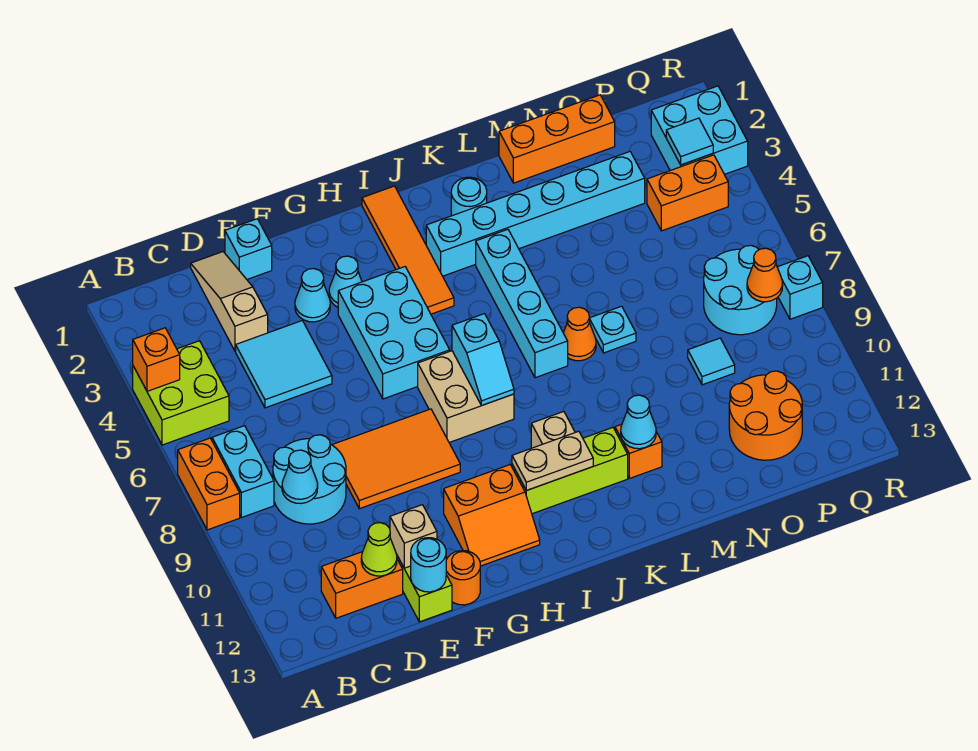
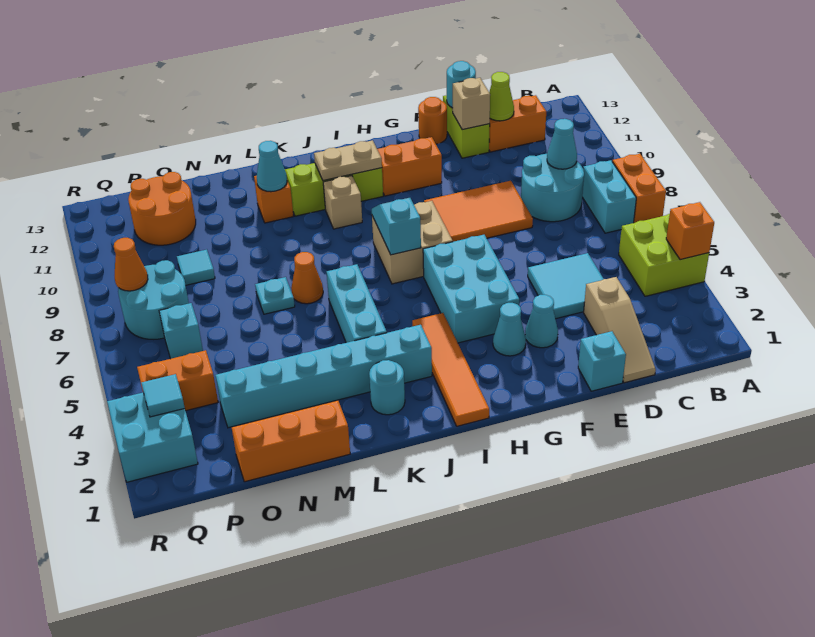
cyan 1x4 brick [476,229,568,378] -> cyan 1x3 brick [326,264,387,343]
cyan 1x1 brick [777,256,823,319] -> cyan 1x1 brick moved to [159,303,203,359]

